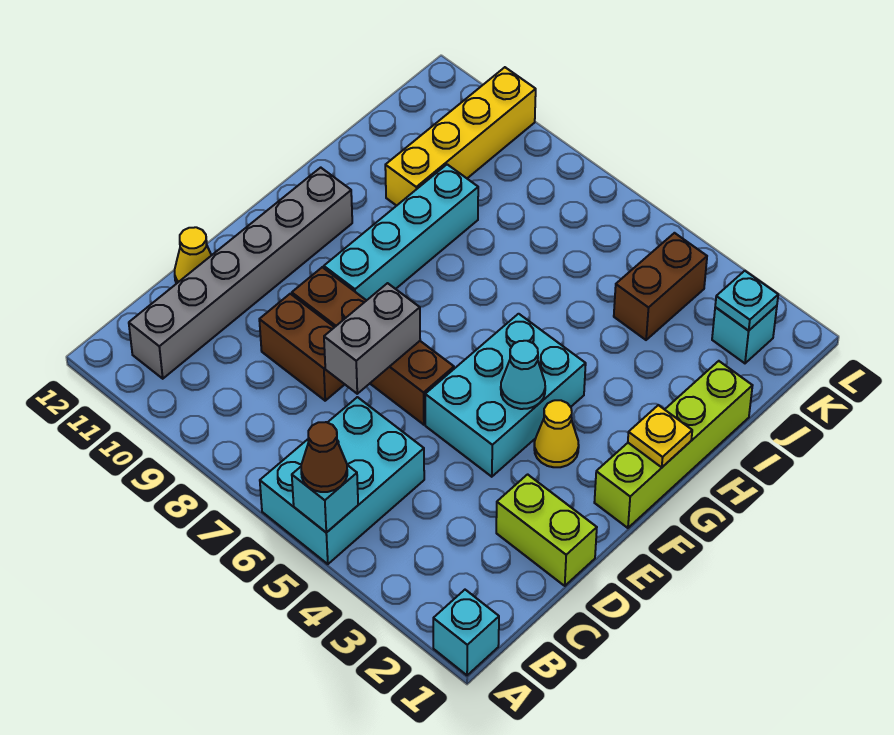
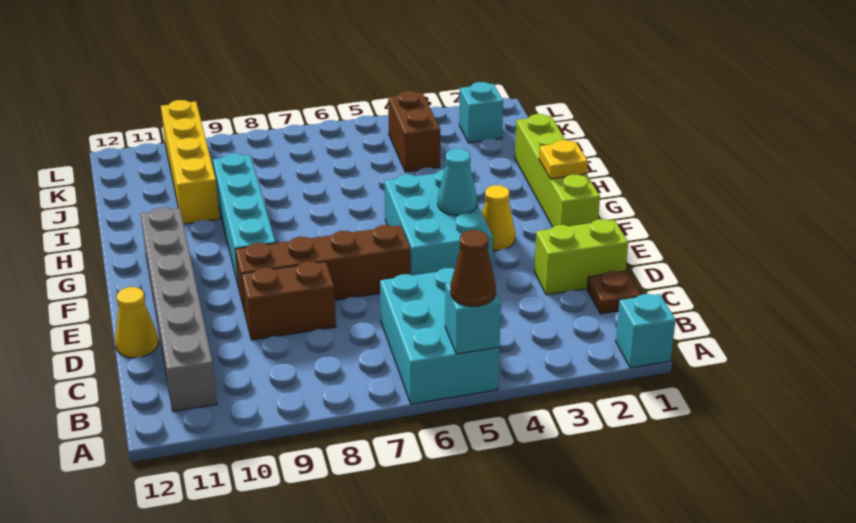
none -> brown 1x1 plate [587,271,640,314]
grey 1x2 brick [324,283,420,394] -> none
cyan 1x1 plate [715,271,778,331] -> none

